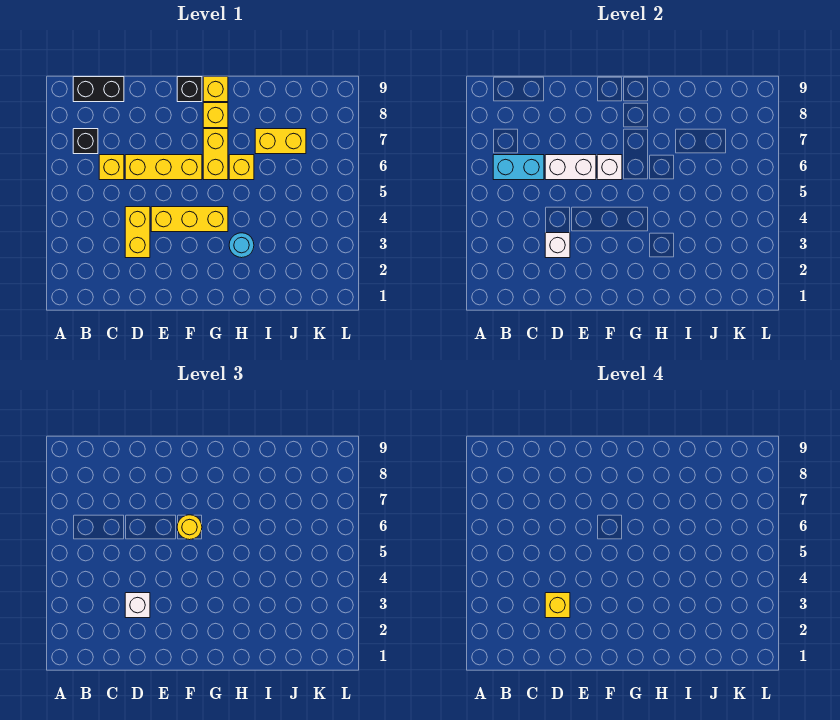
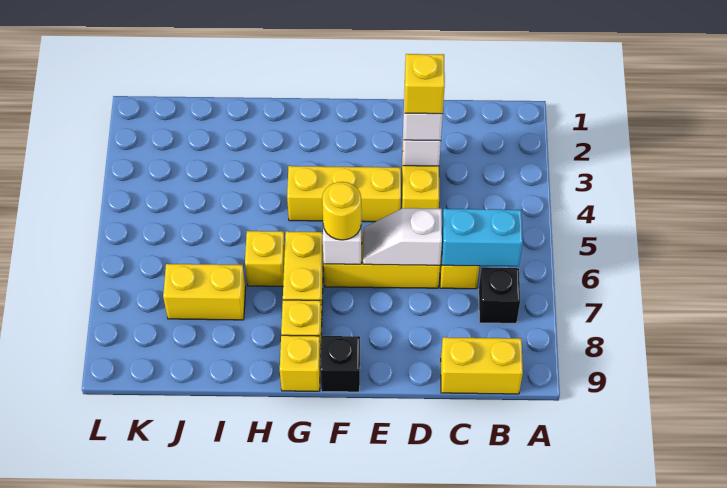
black 1x2 brick [73,77,124,102] -> yellow 1x2 brick [441,337,523,394]
white 1x2 brick [545,155,596,180] -> white 1x2 slope [363,208,442,265]
cyan 1x1 round brick [229,233,254,258] -> none

